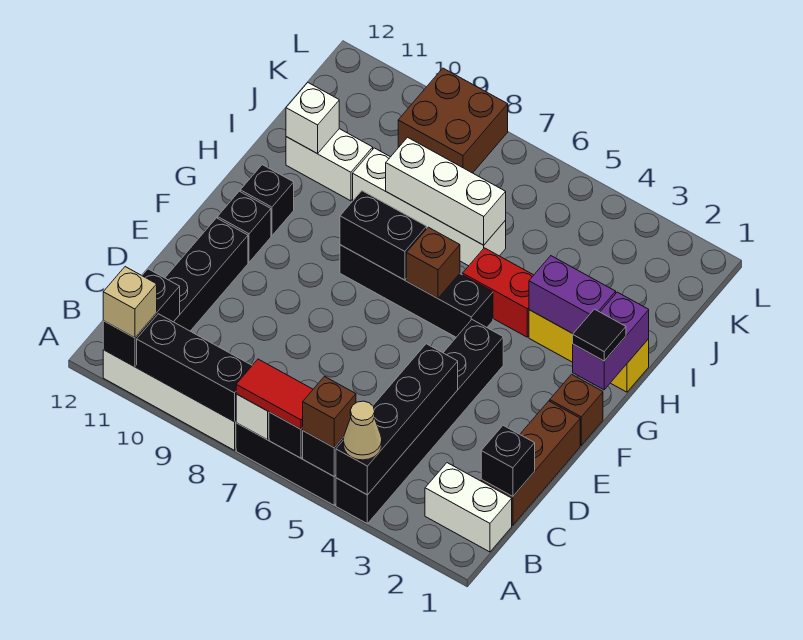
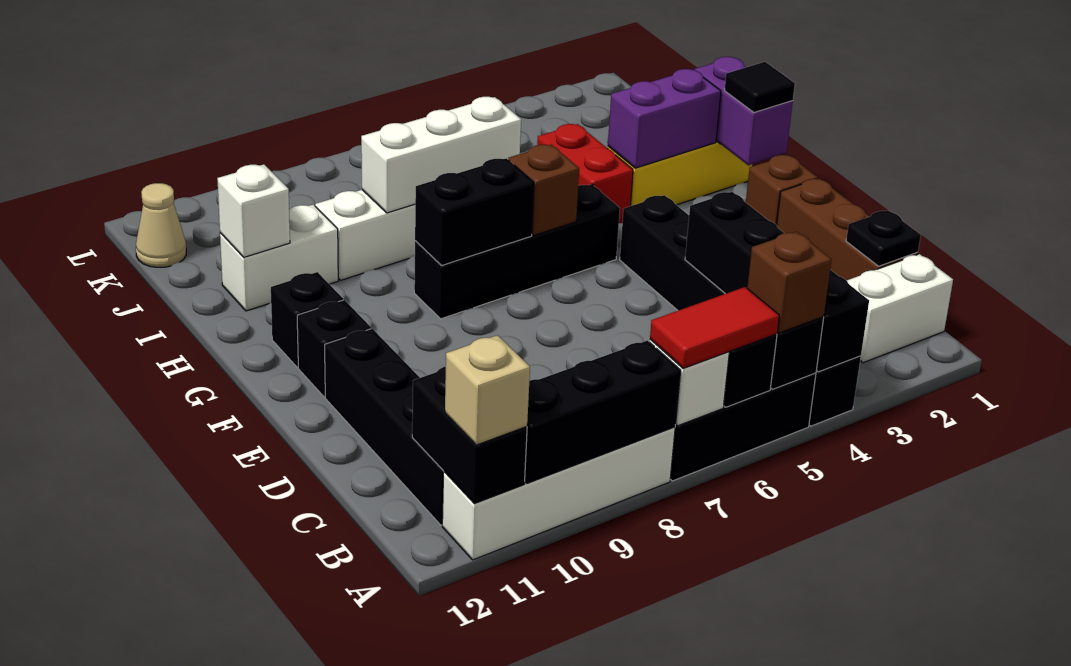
tan 1x1 cone [343,401,382,460] -> tan 1x1 cone moved to [136,183,186,267]
black 1x1 brick [481,425,535,497] -> black 1x1 plate [846,210,921,266]
red 1x2 brick [463,248,534,337] -> red 1x2 brick turned to [537,124,633,223]
brown 2x2 brick [398,68,508,173] -> none

